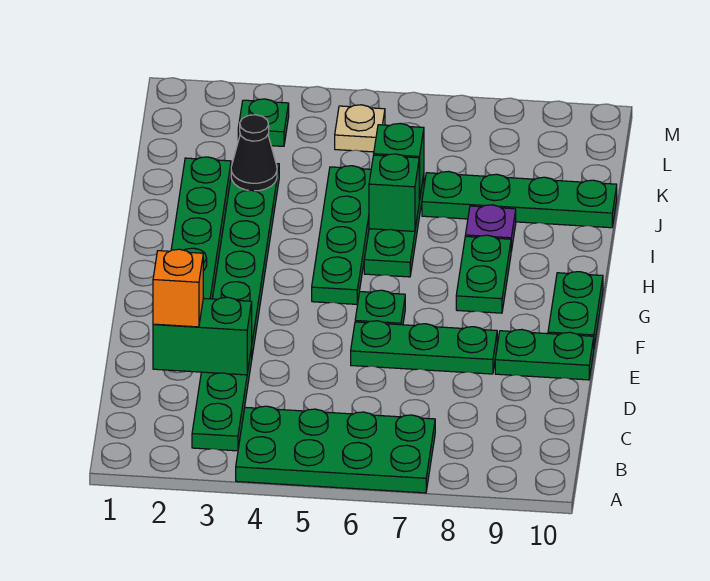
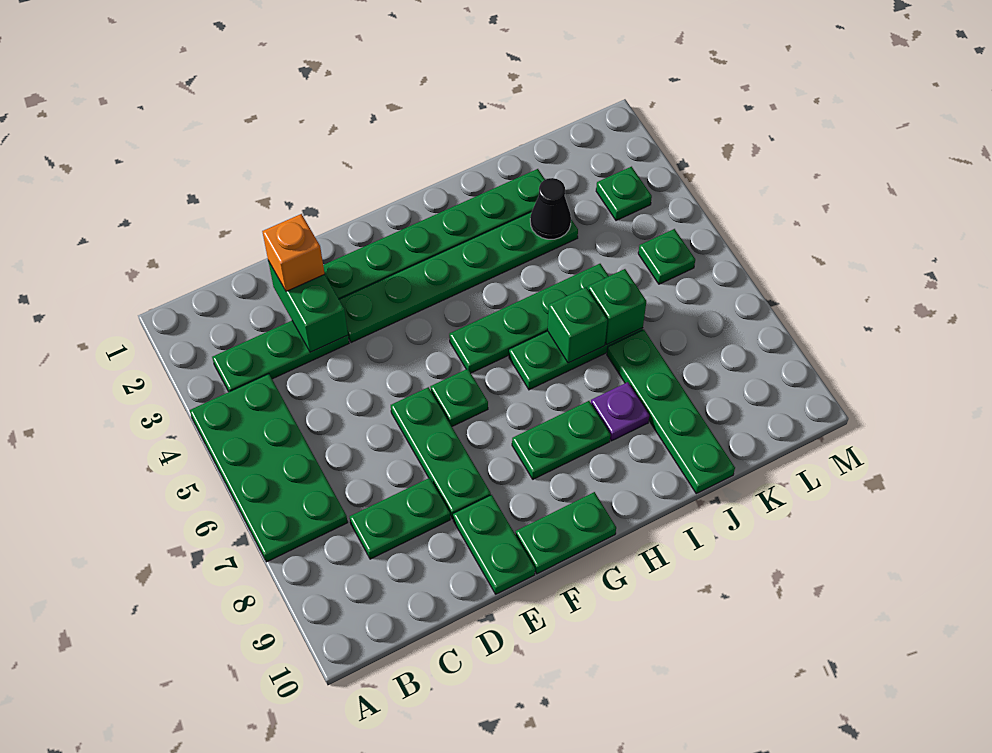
none -> green 1x2 plate [350,478,450,559]
tan 1x1 plate [335,105,385,152] -> green 1x1 plate [638,229,695,284]

